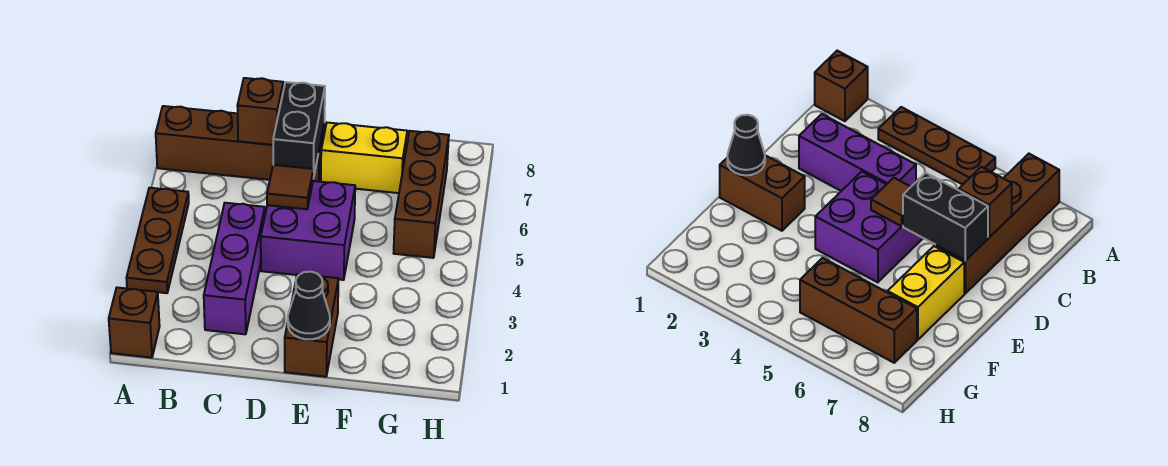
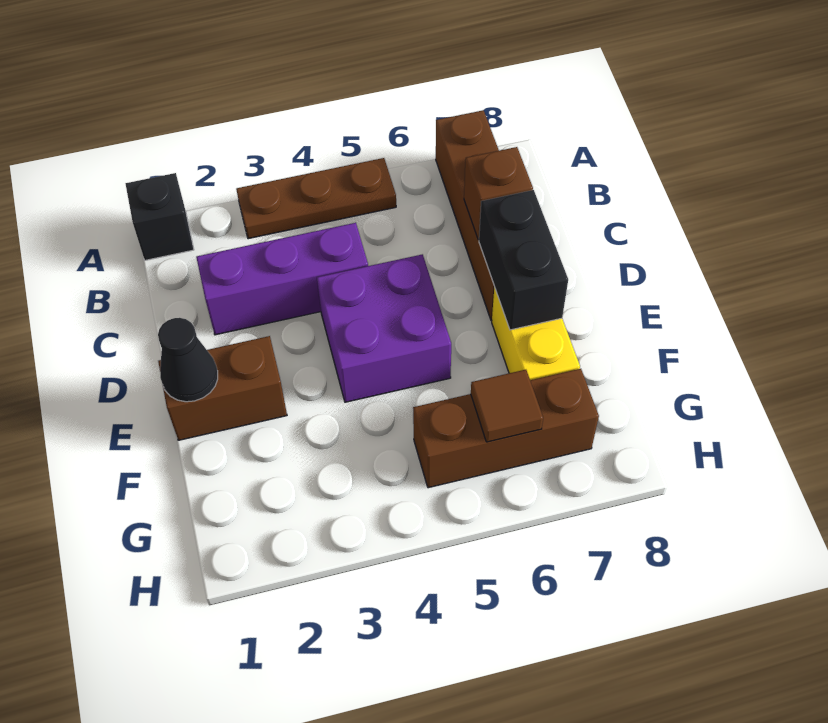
brown 1x1 brick [109,288,160,358] -> black 1x1 brick [125,173,194,260]
brown 1x1 tile [267,165,313,209] -> brown 1x1 tile moved to [471,370,543,442]
black 1x2 brick [273,82,325,179] -> black 1x2 brick turned to [479,190,568,330]

